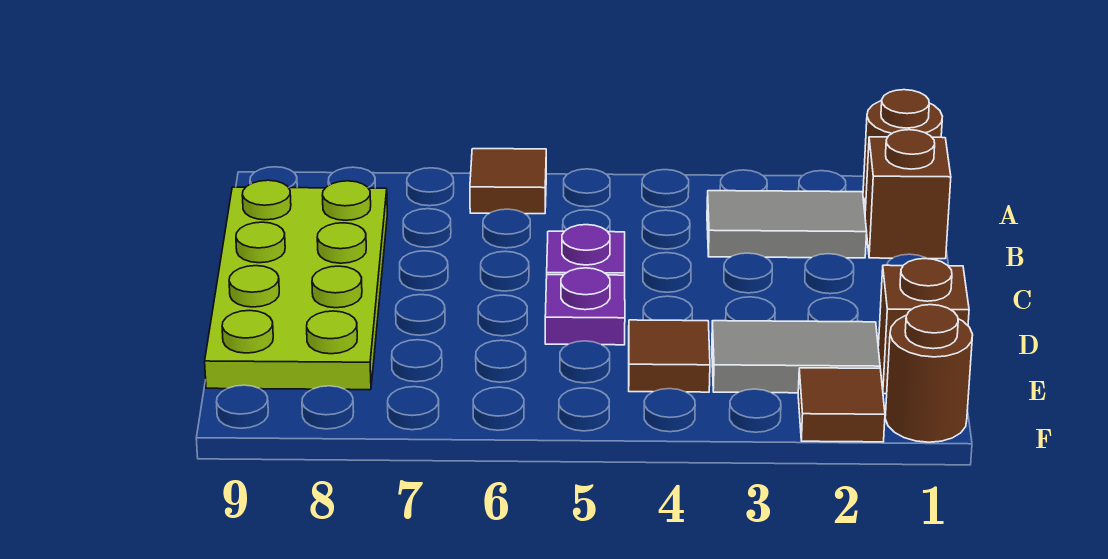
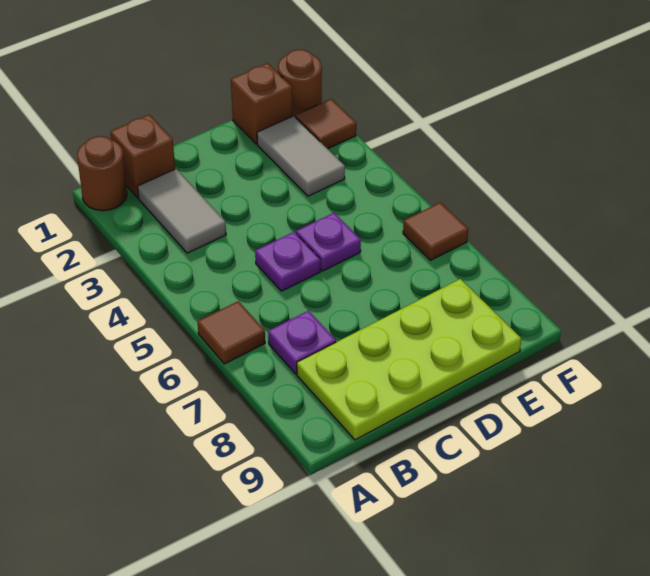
none -> purple 1x1 plate [268,311,336,374]
brown 1x1 tile [629,320,710,392] -> brown 1x1 tile moved to [403,202,468,260]

